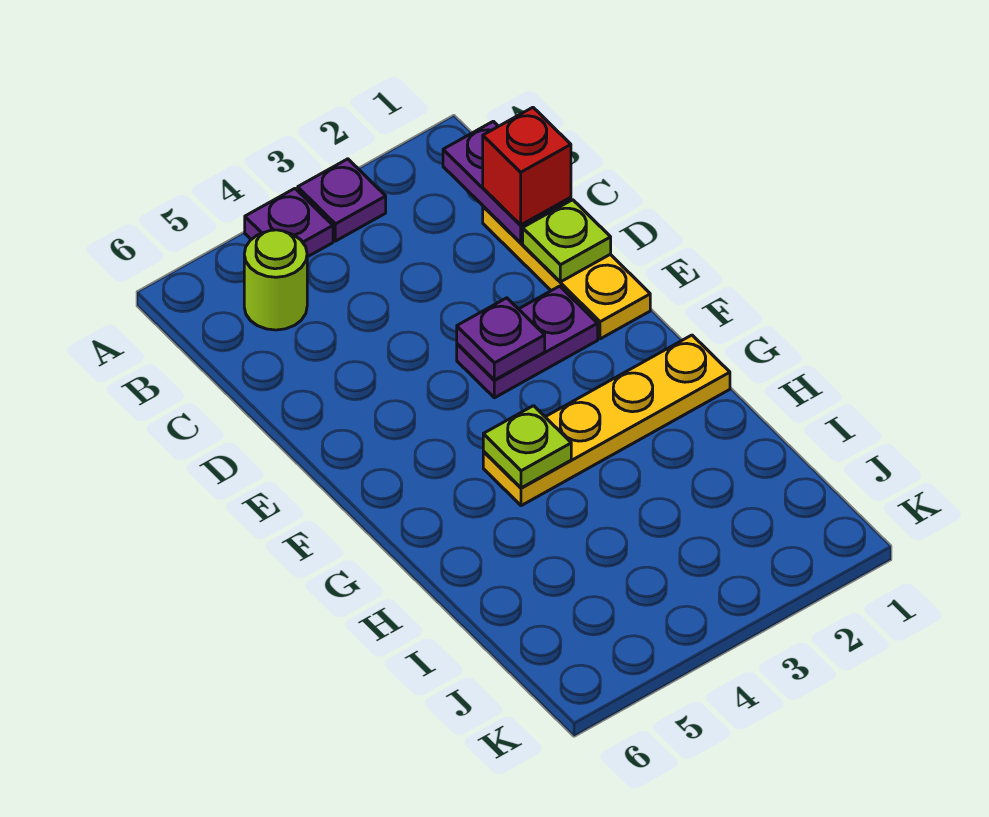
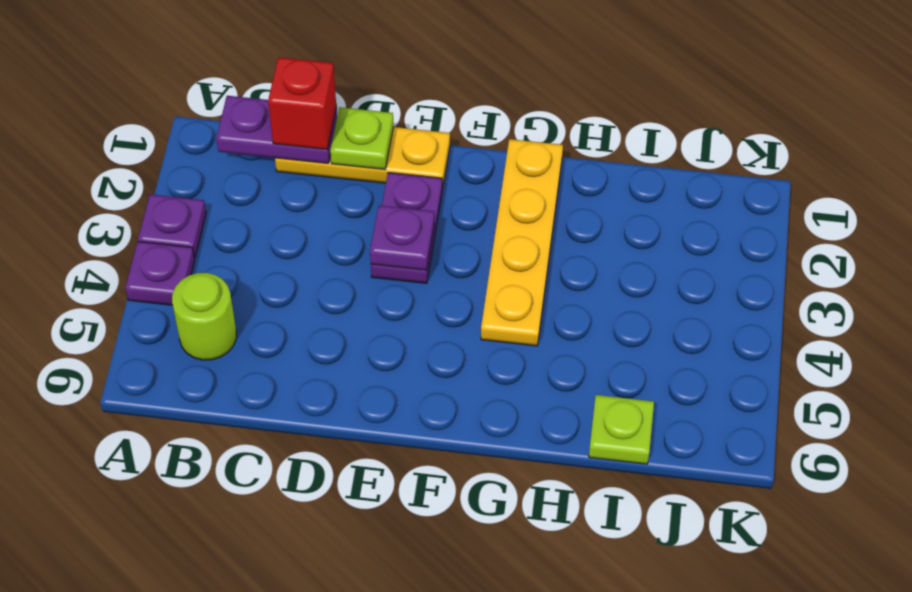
lime 1x1 plate [483,406,571,488] -> lime 1x1 plate moved to [589,395,654,464]

